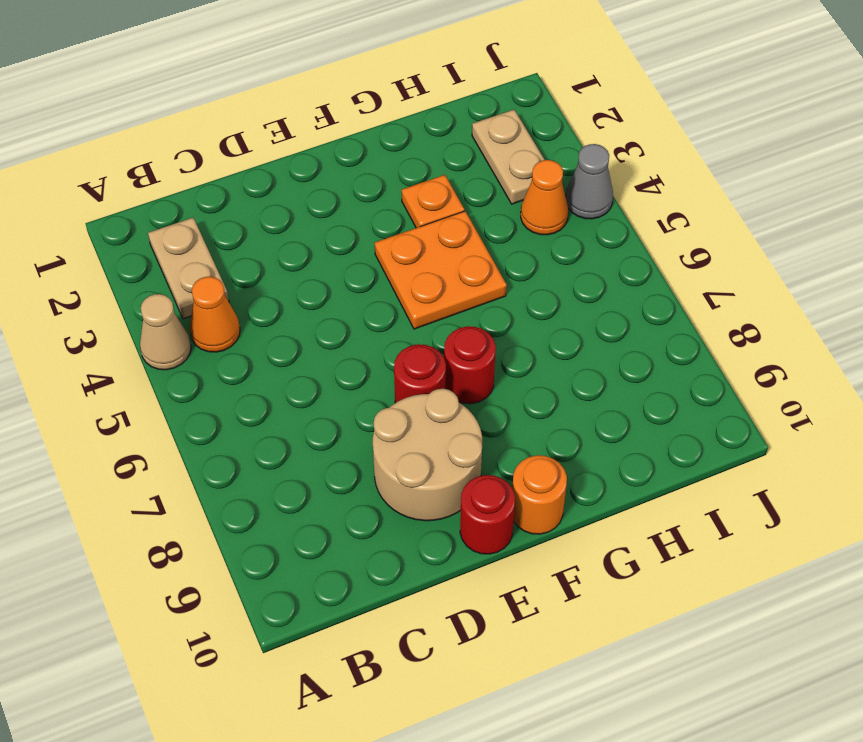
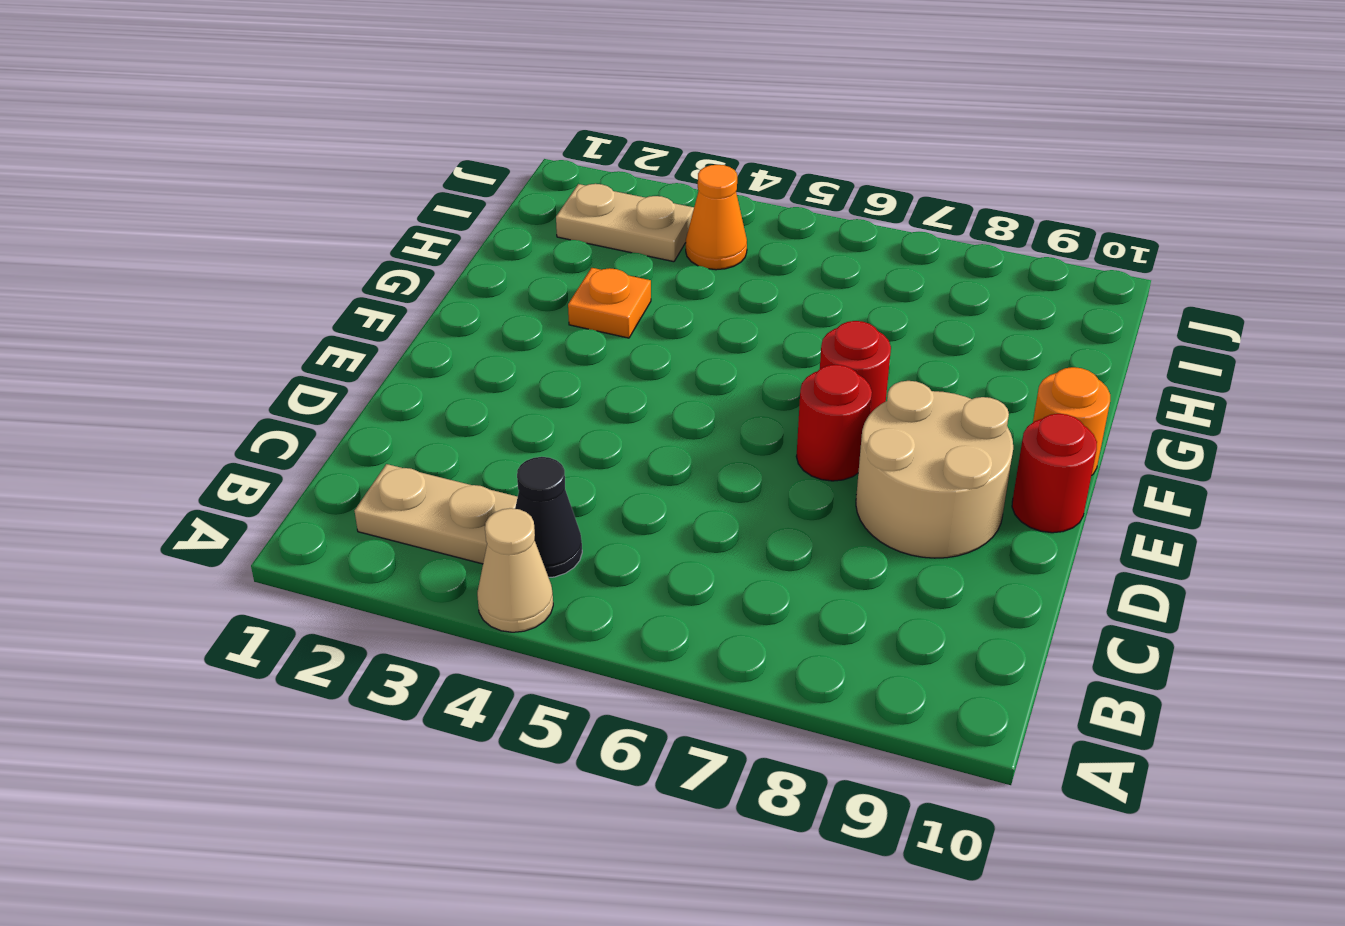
orange 1x1 cone [189,277,240,352] -> black 1x1 cone [515,457,582,578]
orange 2x2 plate [375,211,507,329] -> none
grey 1x1 cone [566,144,613,219] -> none

